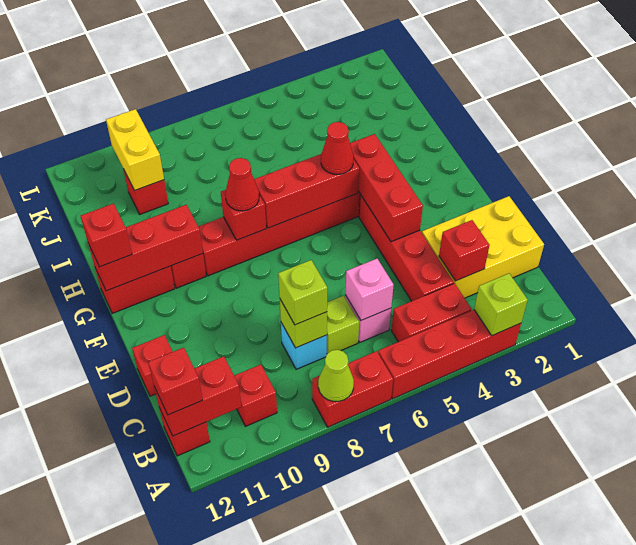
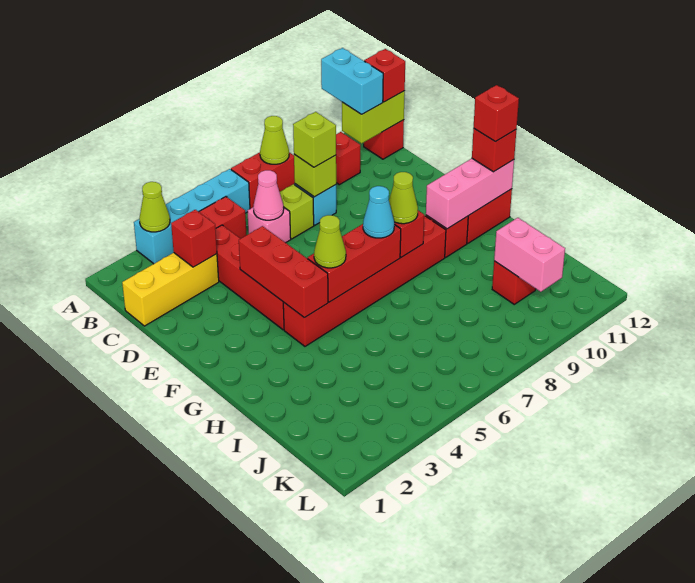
red 1x4 brick [378,310,521,399] -> cyan 1x4 brick [134,169,250,264]
lime 1x1 brick [474,273,528,335] -> lime 1x1 cone [139,182,170,232]
none -> cyan 1x2 brick [321,48,383,114]
red 1x2 brick [154,356,241,436] -> lime 1x2 brick [342,91,405,144]
yellow 2x3 brick [422,196,544,298] -> yellow 1x3 brick [122,253,219,326]
pink 1x1 brick [345,259,394,320] -> pink 1x1 cone [253,170,284,220]
red 1x1 brick [132,335,173,396] -> red 1x1 brick moved to [474,85,519,142]
red 1x1 cone [321,122,354,174] -> lime 1x1 cone [314,215,346,268]
none -> cyan 1x1 cone [363,186,394,238]
red 1x1 cone [225,158,259,211] -> lime 1x1 cone [389,172,418,224]
red 1x3 brick [88,205,203,291] -> pink 1x3 brick [426,159,514,229]
yellow 1x2 brick [106,109,164,190] -> pink 1x2 brick [494,218,565,292]

